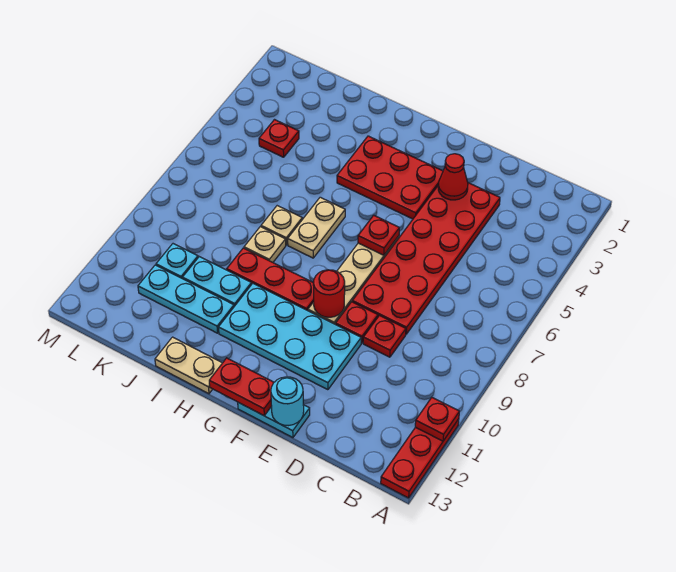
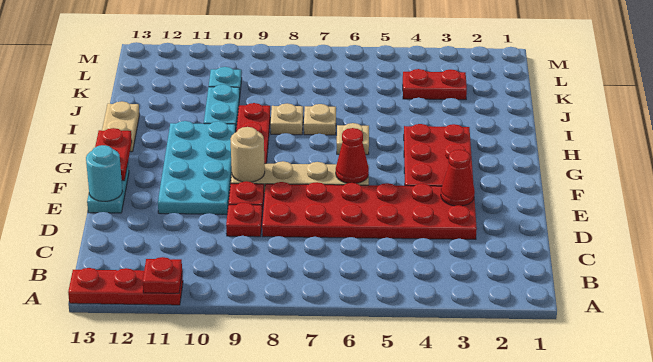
red 1x1 plate [358,215,399,255] -> red 1x1 cone [336,128,369,183]
red 1x1 round brick [313,270,345,317] -> tan 1x1 round brick [231,127,265,182]
tan 1x2 plate [288,197,345,258] -> tan 1x1 plate [337,123,369,155]
cyan 1x3 plate [138,265,234,333] -> none
red 1x1 plate [259,120,299,157] -> red 1x2 plate [403,69,467,100]

